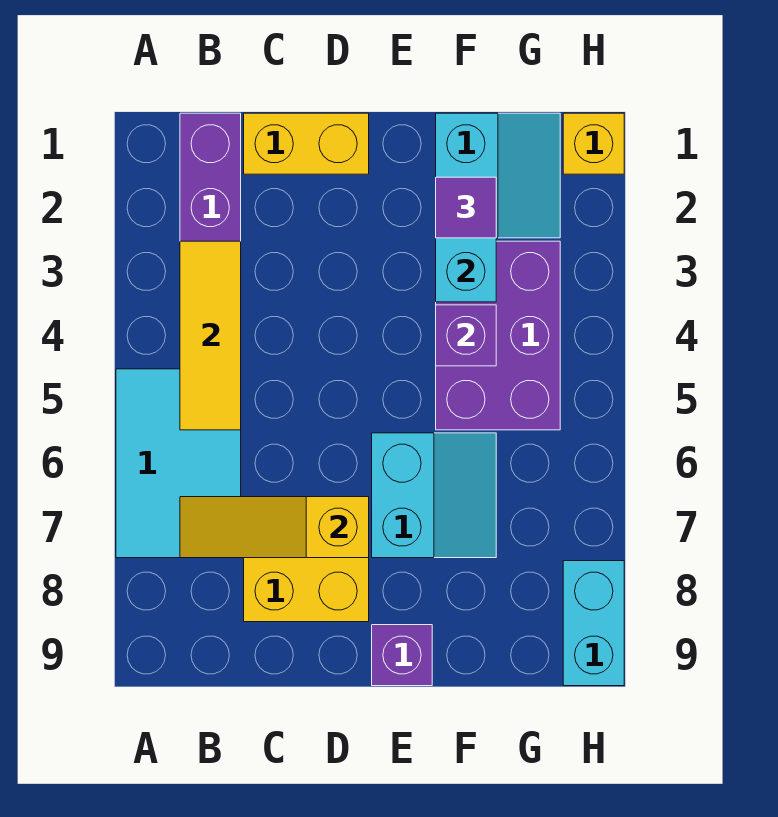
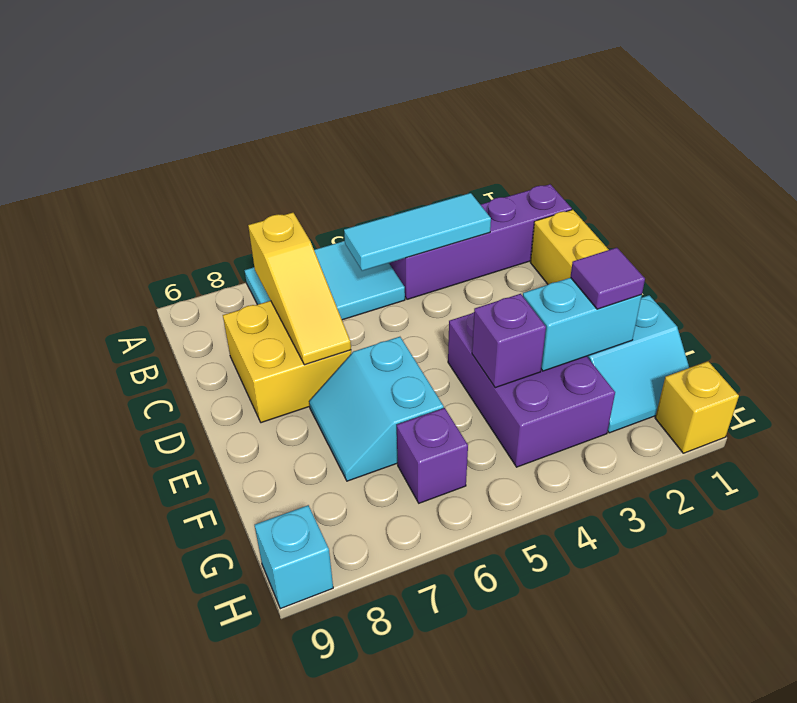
yellow 1x3 tile [180,241,241,430] -> cyan 1x3 tile [344,193,491,271]
yellow 1x3 slope [180,497,369,558] -> yellow 1x3 slope turned to [248,213,351,365]
cyan 2x2 slope [372,433,496,558] -> cyan 2x2 slope turned to [309,337,444,481]
purple 1x1 brick [372,625,432,686] -> purple 1x1 brick moved to [397,408,468,503]
purple 2x3 brick [436,241,560,430] -> purple 2x3 brick turned to [448,312,615,467]
cyan 1x2 brick [563,561,624,686] -> cyan 1x1 brick [255,505,333,609]

